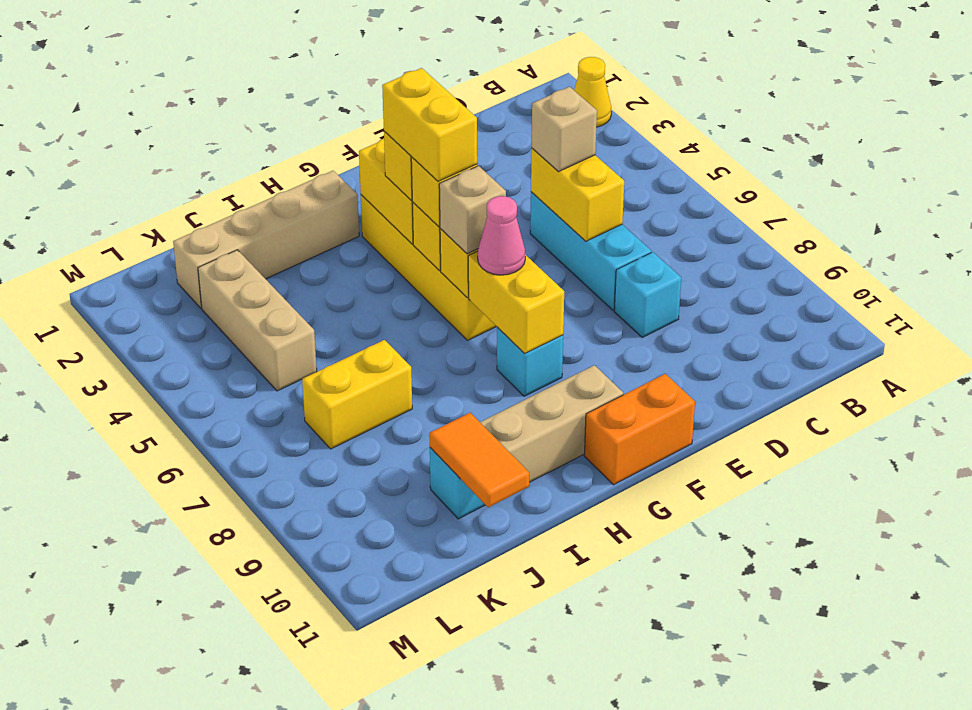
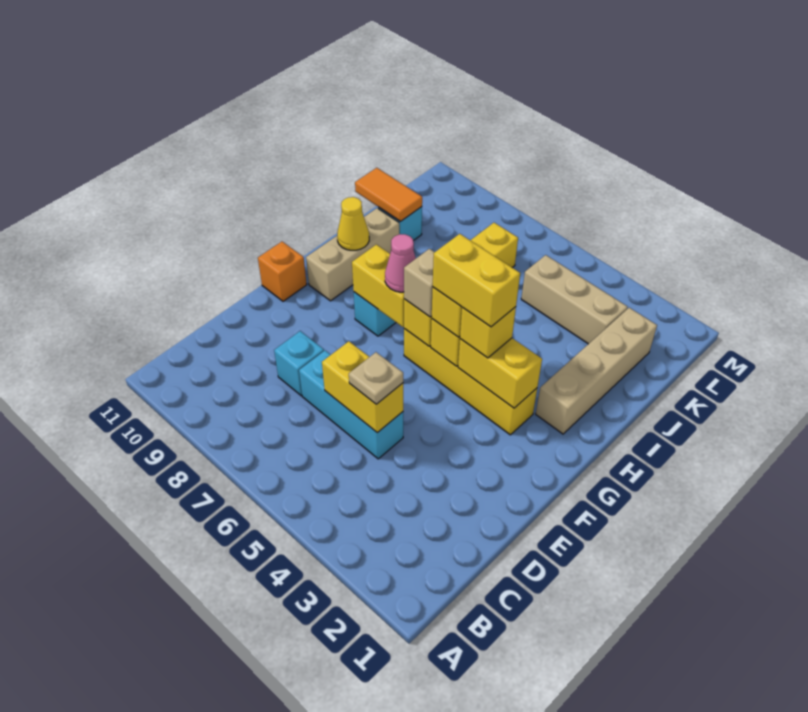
yellow 1x1 cone [574,57,611,127] -> yellow 1x1 cone moved to [337,197,369,250]
tan 1x1 brick [532,87,597,172] -> tan 1x1 plate [349,352,403,404]
orange 1x2 brick [584,374,695,485] -> orange 1x1 brick [258,242,307,301]

